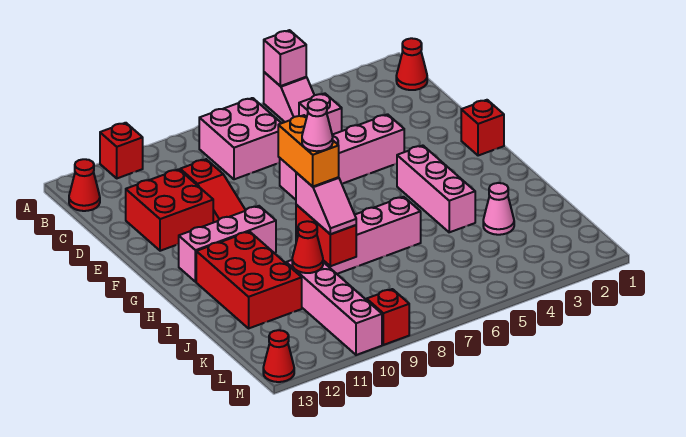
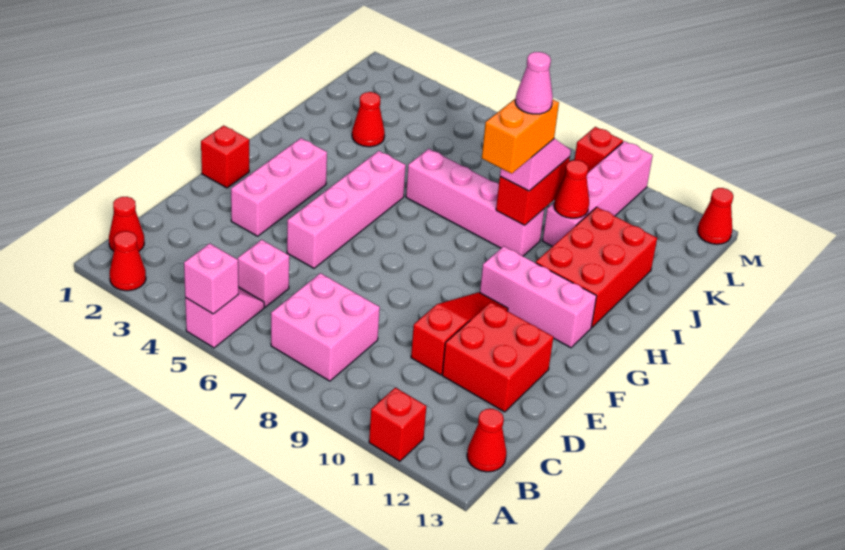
none -> red 1x1 cone [110,231,146,291]
pink 1x4 brick [280,114,404,200] -> pink 1x4 brick turned to [287,151,406,268]
pink 1x3 brick [397,146,475,232] -> pink 1x3 brick moved to [231,138,327,236]
pink 1x1 cone [483,183,514,235] -> red 1x1 cone [352,92,385,147]

